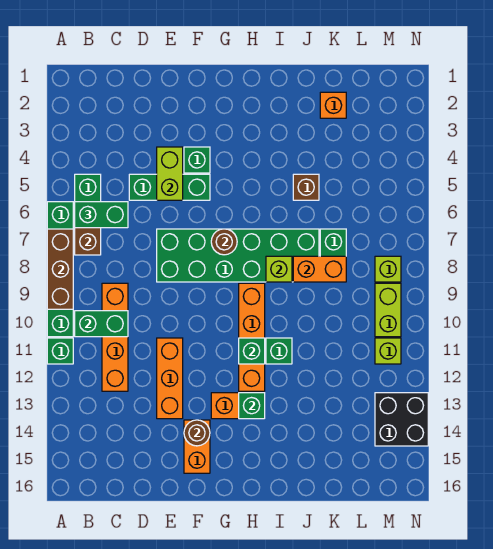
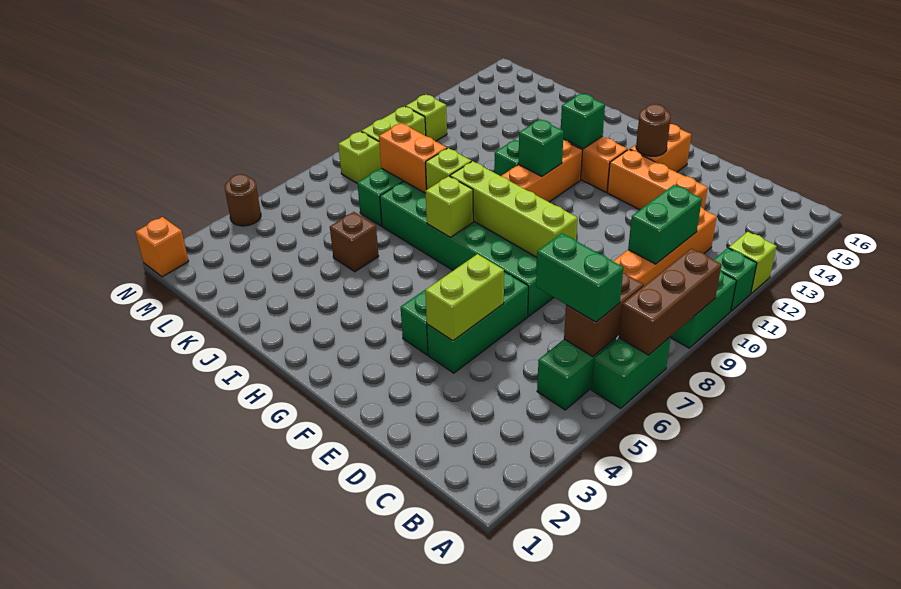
none -> lime 1x1 brick [729,232,777,294]
green 1x2 brick [75,311,128,337] -> green 1x2 brick turned to [628,185,702,264]
green 1x3 brick [129,174,210,200] -> green 1x3 brick turned to [427,272,528,373]
none -> lime 1x4 brick [450,161,578,257]
orange 1x3 brick [157,338,183,419] -> orange 1x3 brick turned to [607,149,708,210]
brown 1x1 round brick [211,229,237,255] -> brown 1x1 round brick moved to [225,174,261,226]
none -> lime 1x1 brick [425,176,473,237]
orange 1x1 brick [320,92,346,118] -> orange 1x1 brick moved to [135,217,189,277]
black 2x2 brick [375,393,428,446] -> none

